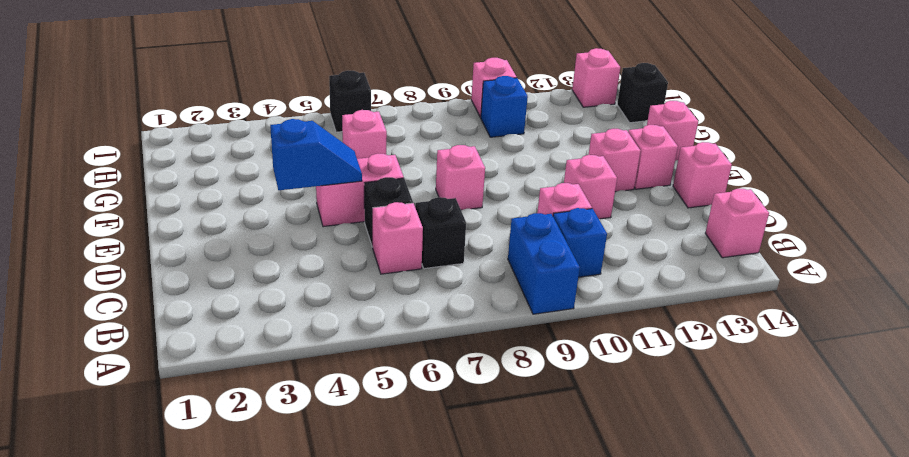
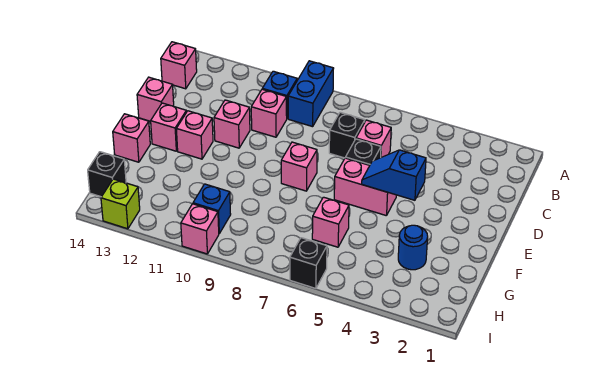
none -> blue 1x1 round brick [398,225,428,270]
pink 1x1 brick [572,48,620,107] -> lime 1x1 brick [101,179,140,229]

